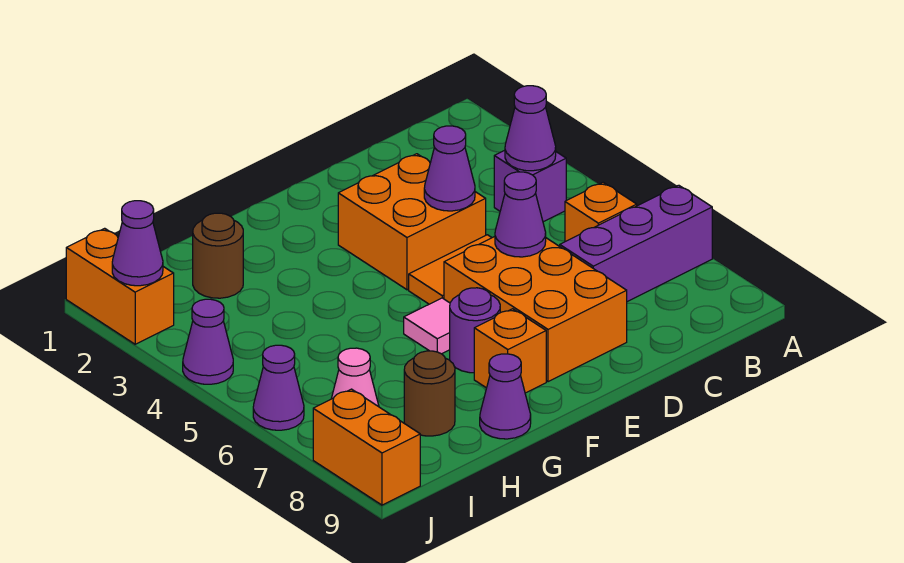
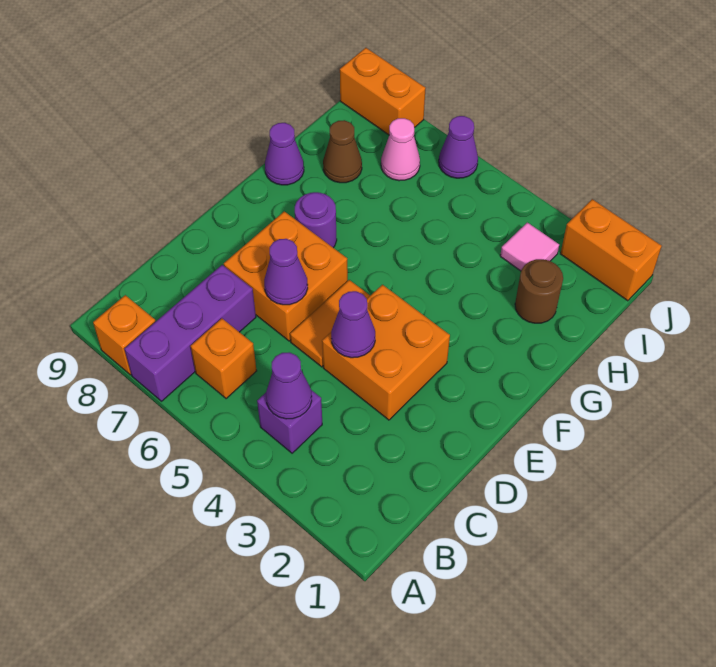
orange 2x3 brick [444,237,627,382] -> orange 2x2 brick [224,211,348,341]
pink 1x1 tile [404,298,450,354] -> pink 1x1 tile moved to [500,222,559,271]
orange 1x1 brick [474,309,546,393] -> orange 1x1 brick moved to [93,295,156,375]
brown 1x1 round brick [404,351,455,436] -> brown 1x1 cone [323,120,362,183]
purple 1x1 cone [112,201,163,286] -> none
purple 1x1 cone [183,299,233,384] -> none

